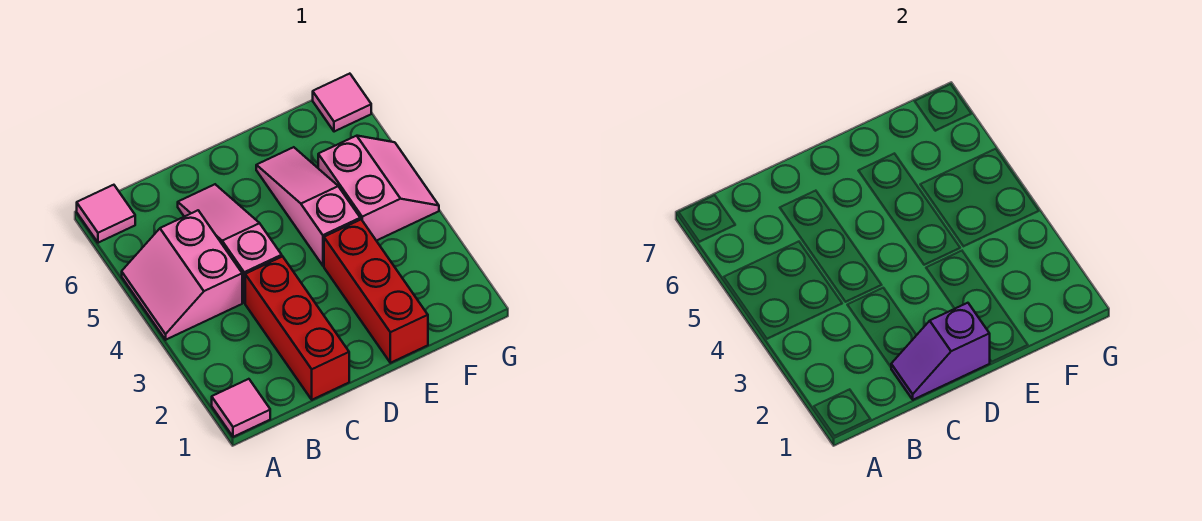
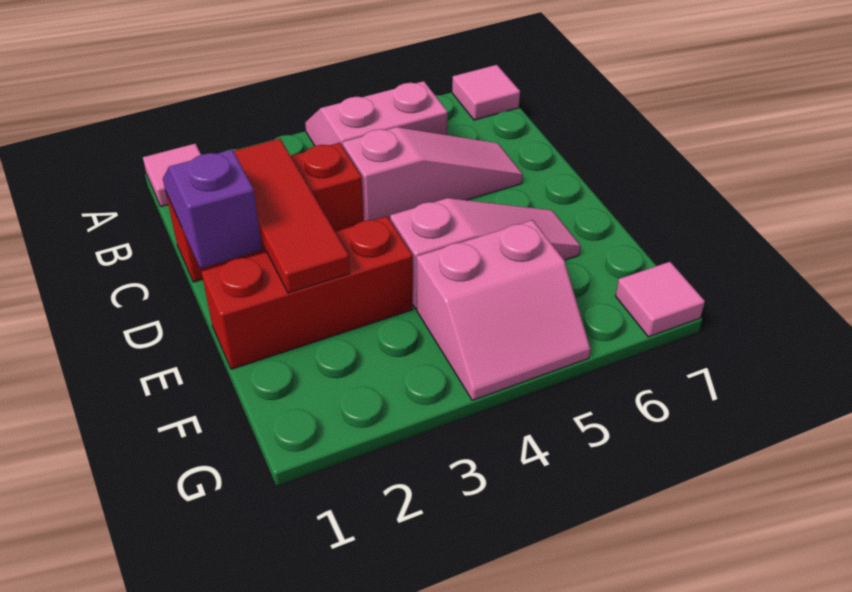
none -> red 1x3 tile [234,139,350,293]

